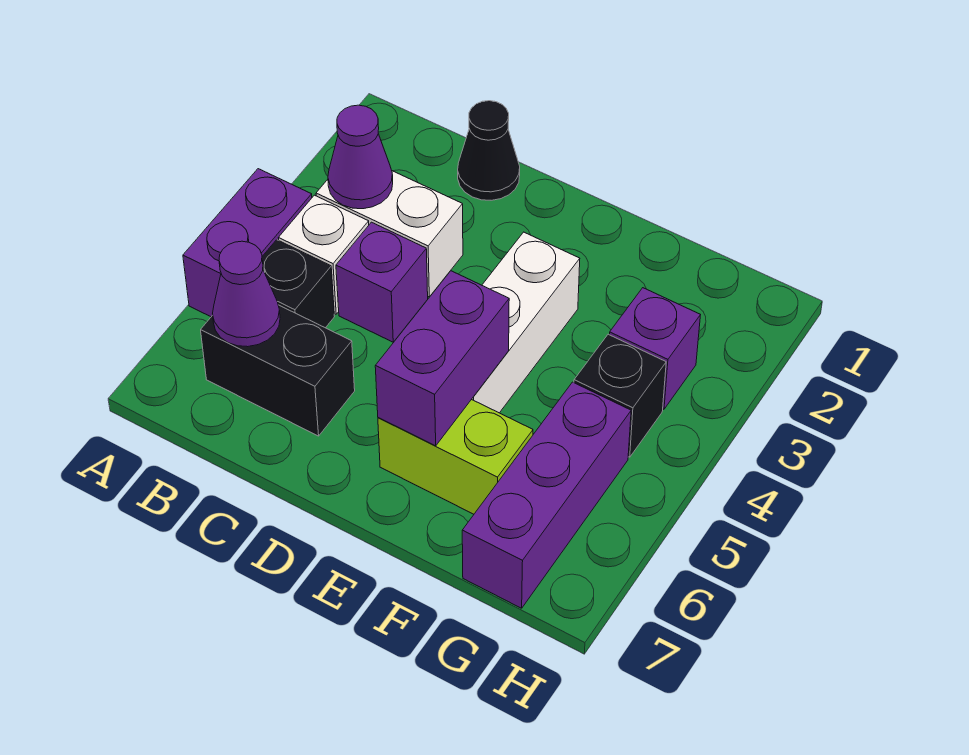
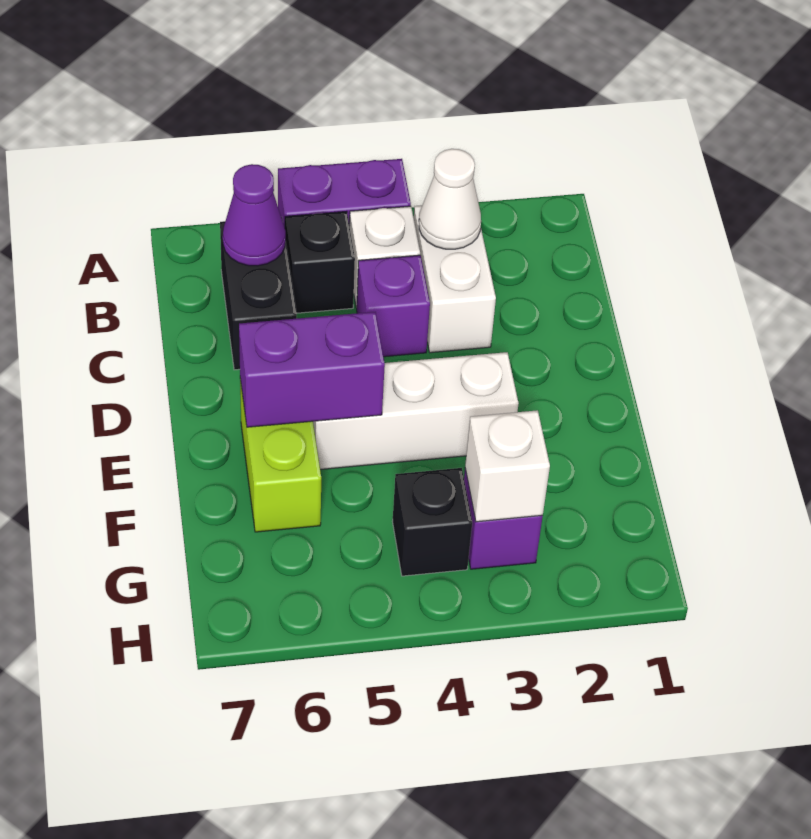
purple 1x1 cone [328,105,393,209] -> white 1x1 cone [419,149,481,249]
black 1x1 cone [458,101,520,200] -> none
none -> white 1x1 brick [465,410,550,522]
purple 1x3 brick [462,382,631,608] -> none

